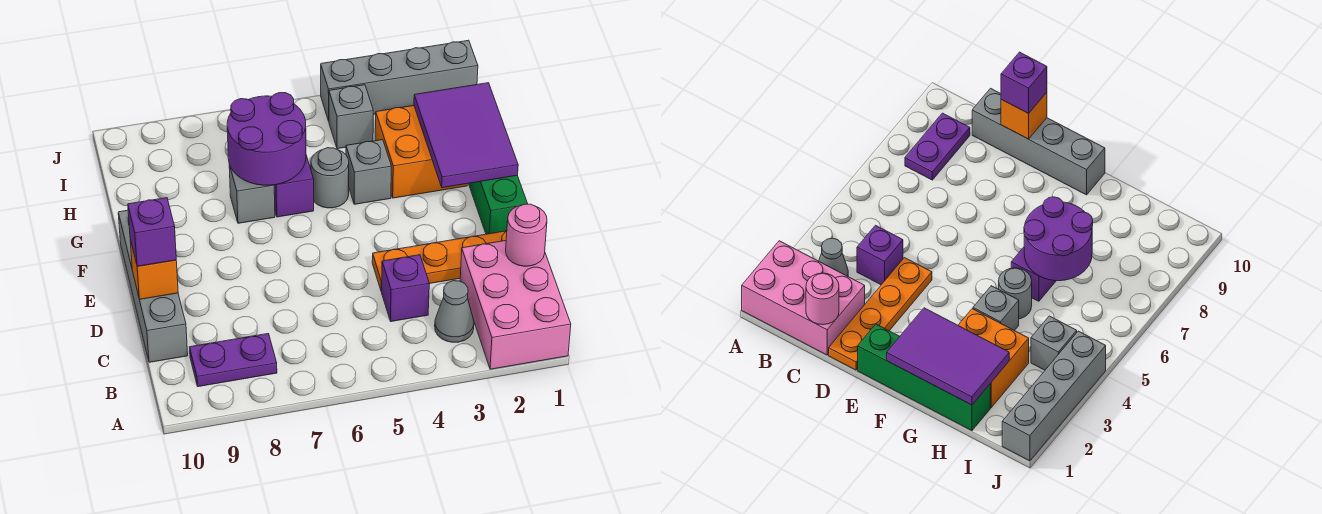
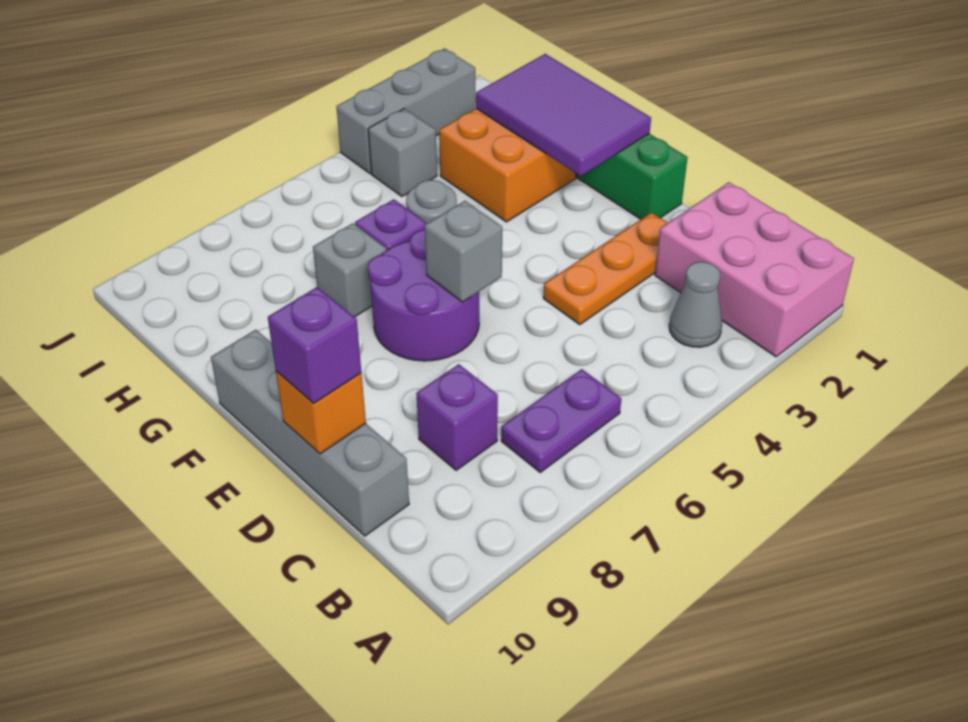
purple 1x2 plate [190,334,277,387] -> purple 1x2 plate moved to [501,369,621,472]
pink 1x1 round brick [506,204,547,266] -> none
purple 1x1 brick [381,255,429,322] -> purple 1x1 brick moved to [416,364,498,470]
orange 1x4 plate [372,231,507,292] -> orange 1x3 plate [543,213,668,324]
grey 1x1 brick [346,140,391,204] -> grey 1x1 brick moved to [425,201,502,302]
purple 2x2 round brick [227,93,306,185] -> purple 2x2 round brick moved to [368,230,479,361]
grey 1x4 brick [321,40,478,121] -> grey 1x3 brick [336,49,475,173]

